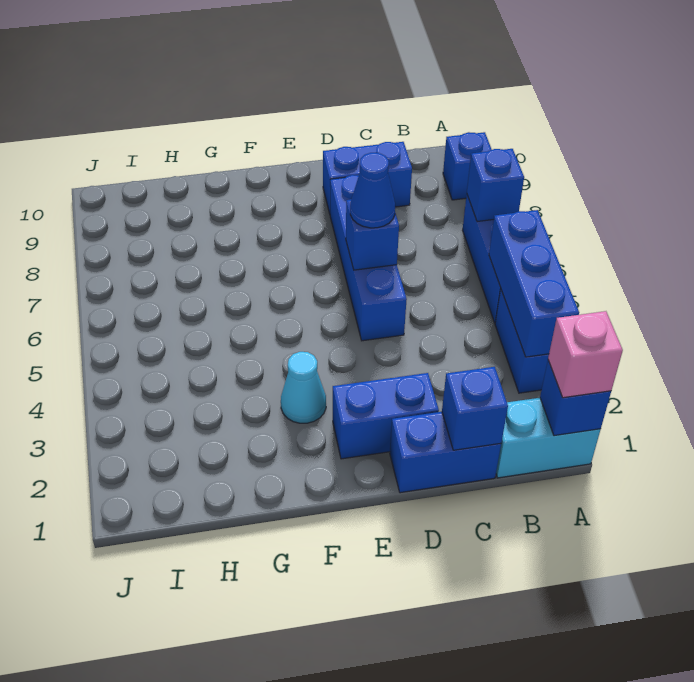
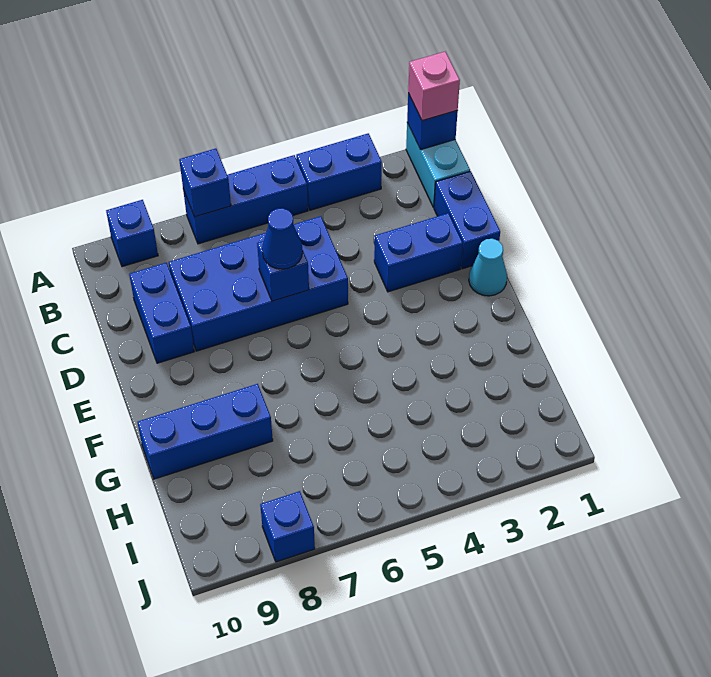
blue 1x3 brick [489,210,579,357] -> blue 1x3 brick moved to [137,384,273,479]
blue 1x1 brick [442,367,508,450] -> blue 1x1 brick moved to [260,491,315,562]
blue 1x2 brick [333,373,439,459] -> blue 1x2 brick turned to [374,213,463,292]
blue 1x4 brick [330,175,407,341] -> blue 2x4 brick [169,216,348,351]
cyan 1x1 cone [281,352,326,423] -> cyan 1x1 cone moved to [469,239,507,296]

